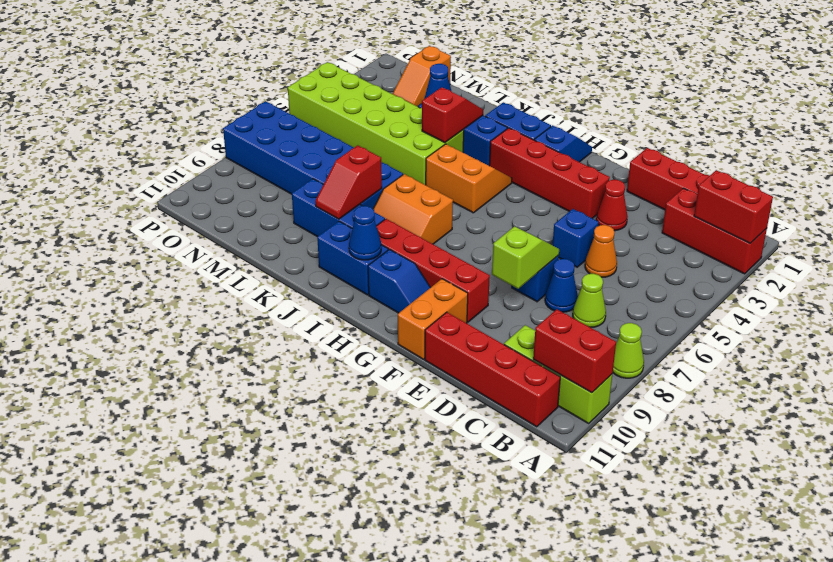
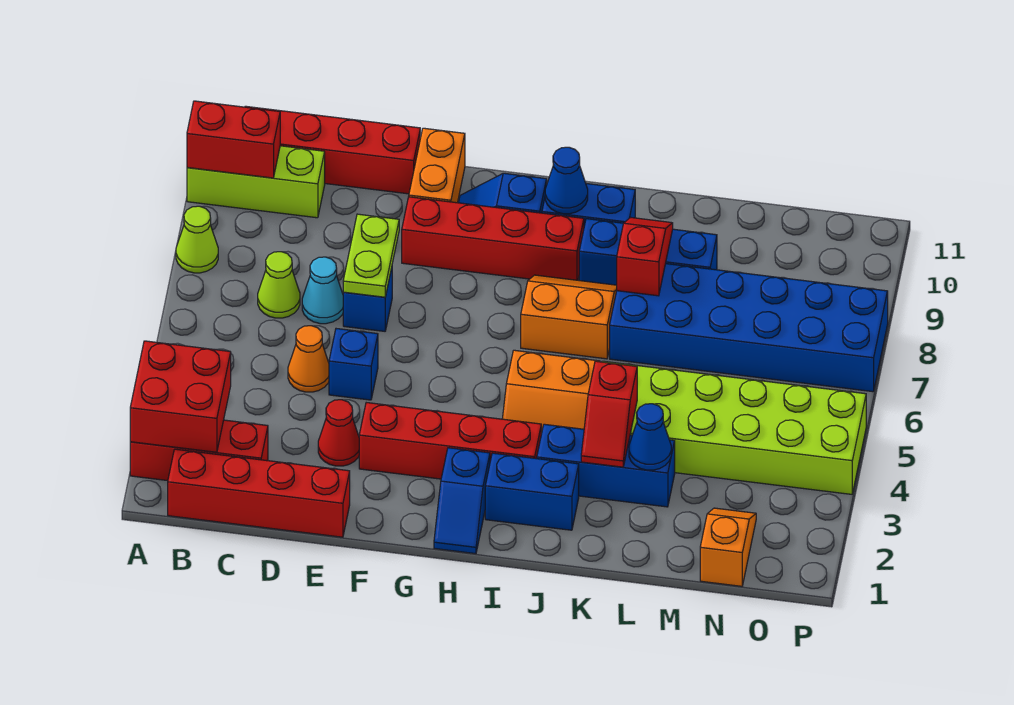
red 1x2 brick [694,170,773,243] -> red 2x2 brick [130,341,231,452]
blue 1x1 cone [545,259,578,312] -> cyan 1x1 cone [302,257,343,324]
lime 1x2 slope [492,227,559,289] -> lime 1x2 plate [343,214,399,297]

